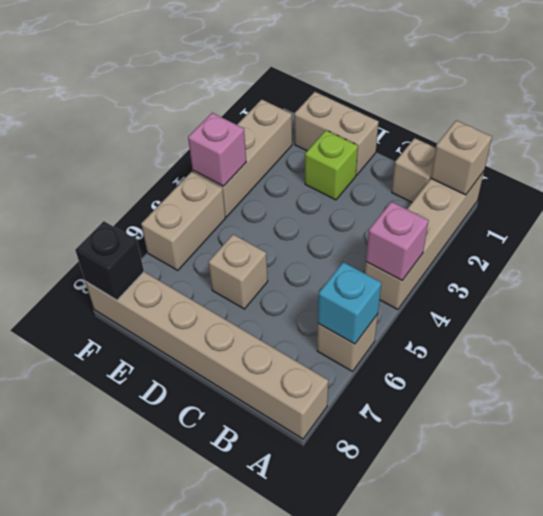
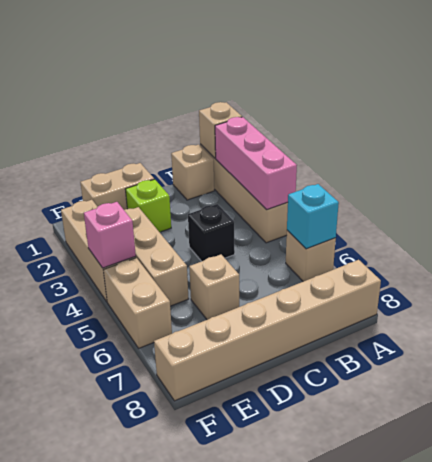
pink 1x1 brick [366,202,429,280] -> pink 1x3 brick [215,117,297,210]
none -> tan 1x3 brick [124,207,189,306]
black 1x1 brick [75,221,144,300] -> black 1x1 brick moved to [188,204,235,261]

